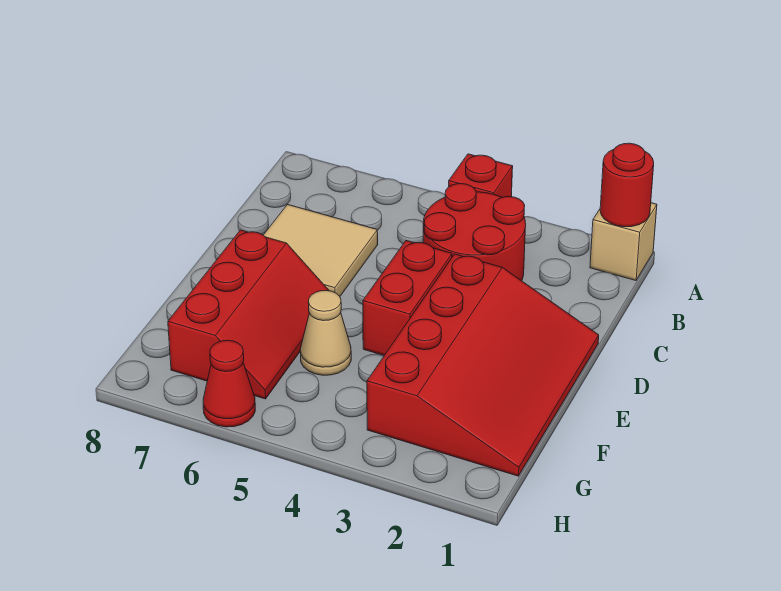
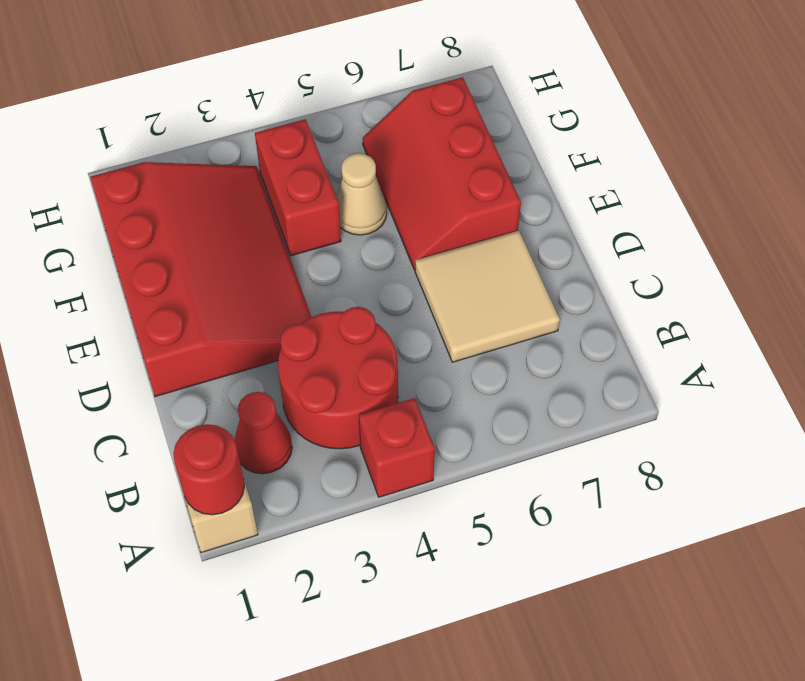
red 3x4 slope [367,254,599,476] -> red 3x4 slope turned to [90,162,311,397]
red 1x2 brick [363,241,452,355] -> red 1x2 brick moved to [255,119,341,256]
red 1x1 cone [203,340,255,427] -> red 1x1 cone moved to [235,392,292,474]

